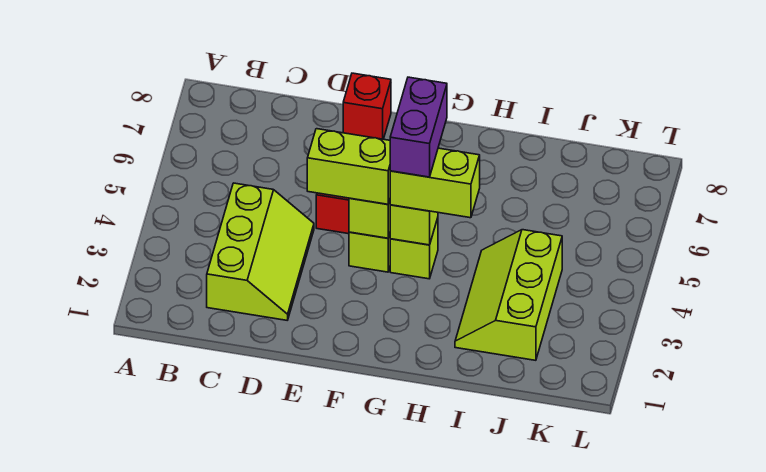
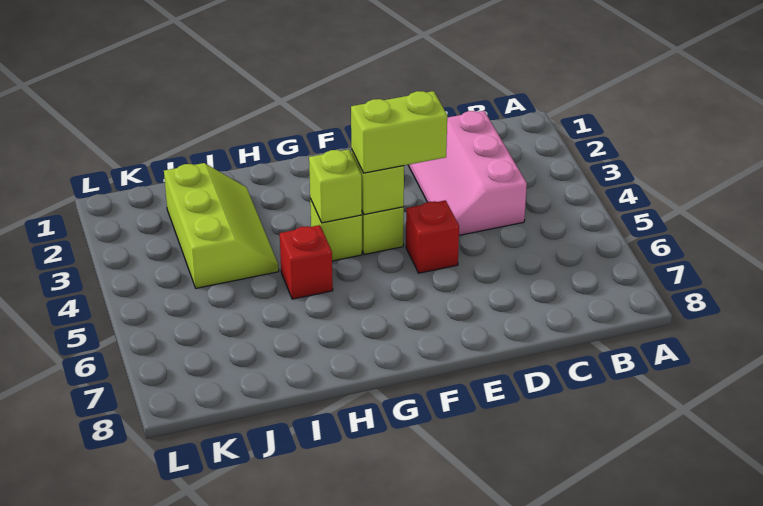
lime 2x3 slope [207,183,314,320] -> pink 2x3 slope [408,111,527,235]
red 1x1 brick [343,73,391,139] -> red 1x1 brick moved to [280,225,333,299]
lime 1x2 brick [390,148,480,218] -> none
purple 1x2 brick [390,77,447,177] -> none

